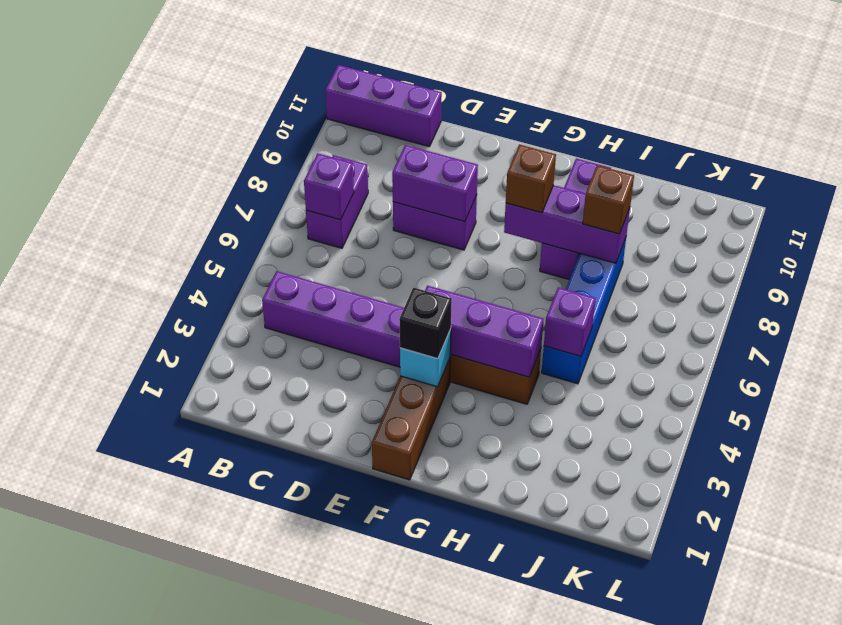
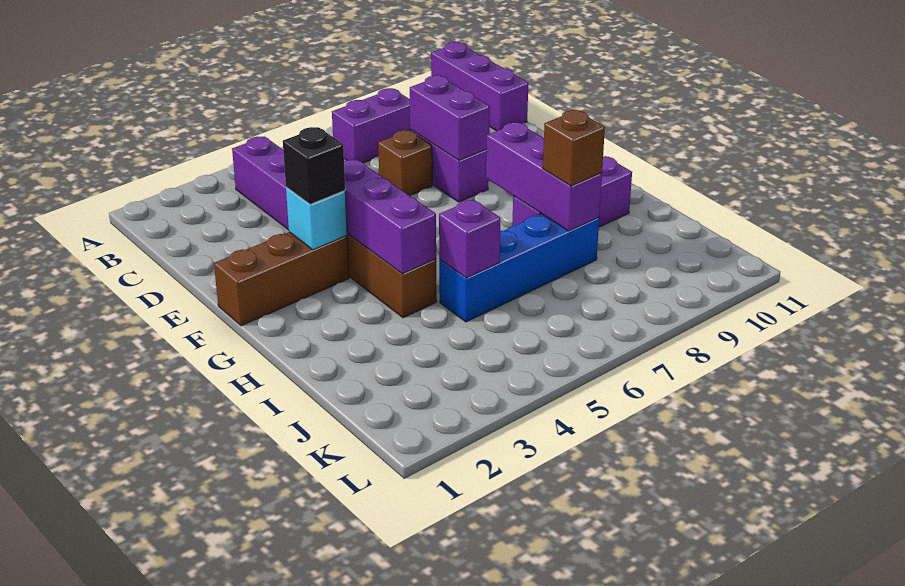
purple 1x1 brick [304,153,354,220] -> none
brown 1x1 brick [506,144,556,213] -> brown 1x1 brick moved to [378,130,432,195]

